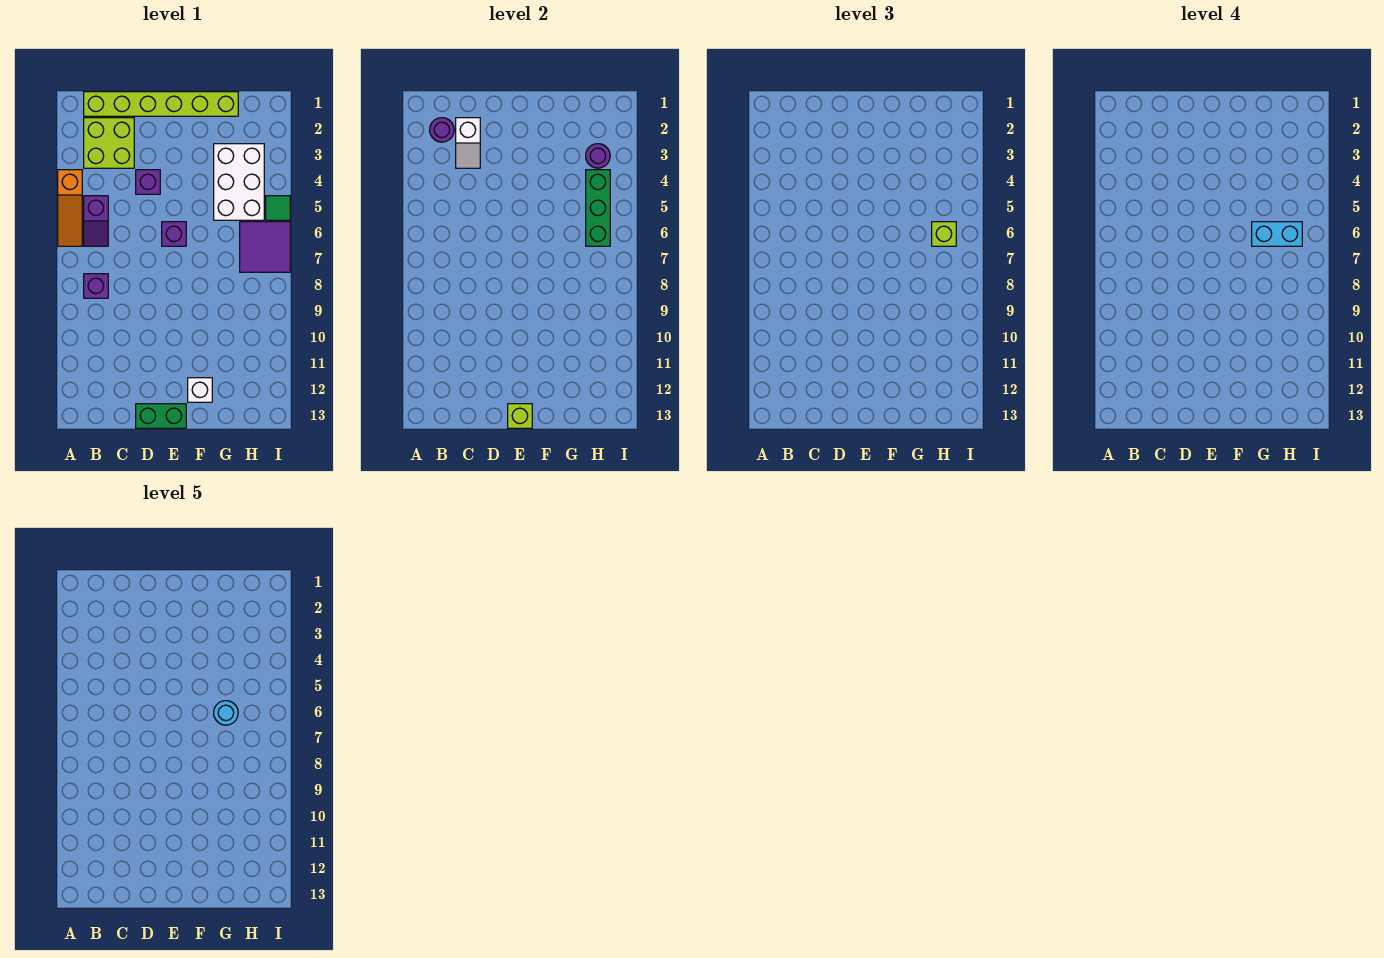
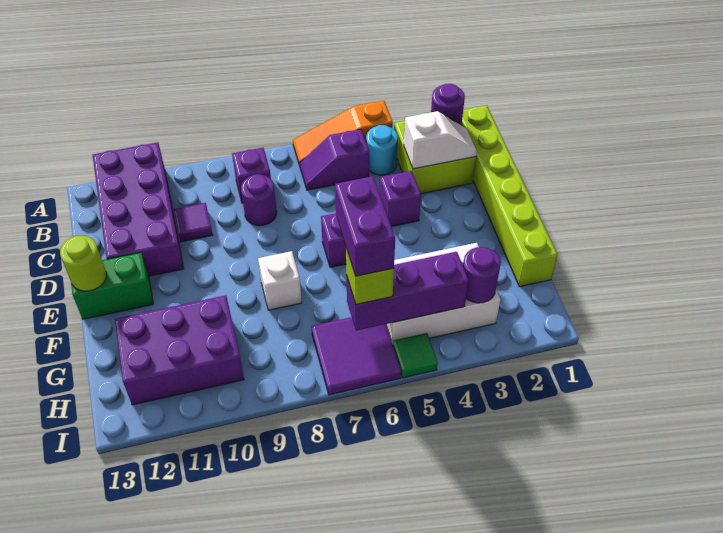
none -> purple 2x4 brick [93,142,184,276]
white 1x2 slope [456,118,480,168] -> white 1x2 slope turned to [404,111,477,169]
none -> purple 1x1 round brick [241,174,277,226]
none -> purple 1x1 tile [174,203,213,242]
green 1x2 brick [136,404,186,428] -> green 1x2 brick turned to [71,253,153,319]
lime 1x1 brick [508,404,532,428] -> lime 1x1 round brick [60,236,106,291]
white 1x1 brick [188,378,212,402] -> white 1x1 brick moved to [258,251,302,310]
cyan 1x2 brick [1252,222,1302,246] -> purple 1x2 brick [335,176,395,276]
cyan 1x1 round brick [214,701,238,725] -> cyan 1x1 round brick moved to [366,125,398,175]
none -> purple 2x3 brick [115,295,244,405]
green 1x3 brick [586,170,610,246] -> purple 1x3 brick [347,252,469,331]

